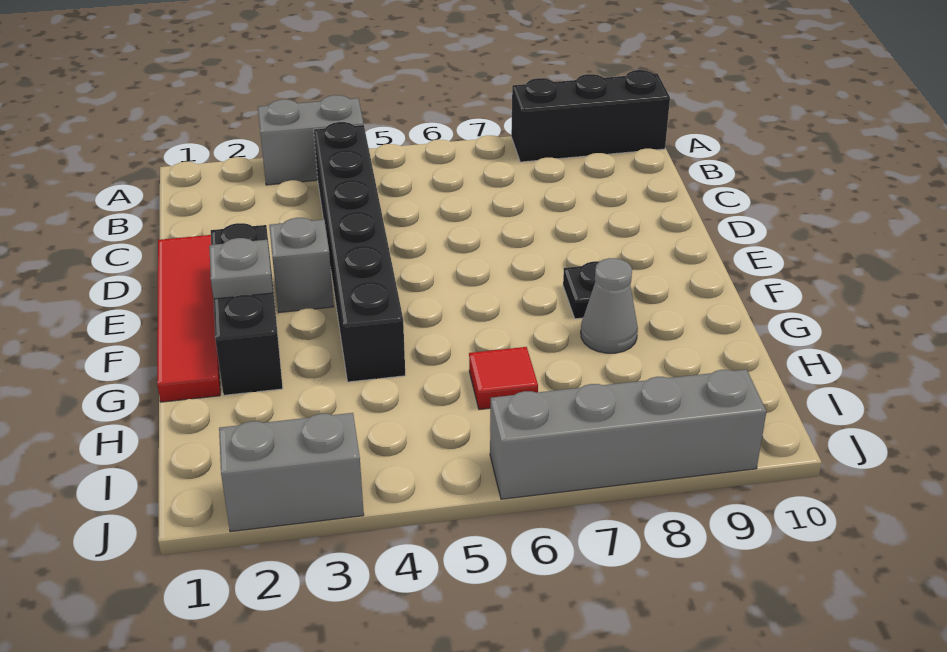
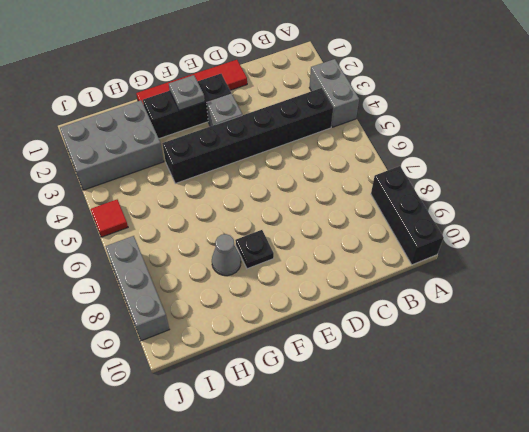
red 1x1 tile [469,347,538,410] -> red 1x1 tile moved to [91,199,128,237]
grey 1x2 brick [219,413,364,532] -> grey 2x3 brick [60,100,164,190]
grey 1x4 brick [490,369,766,499] -> grey 1x3 brick [105,236,169,341]

